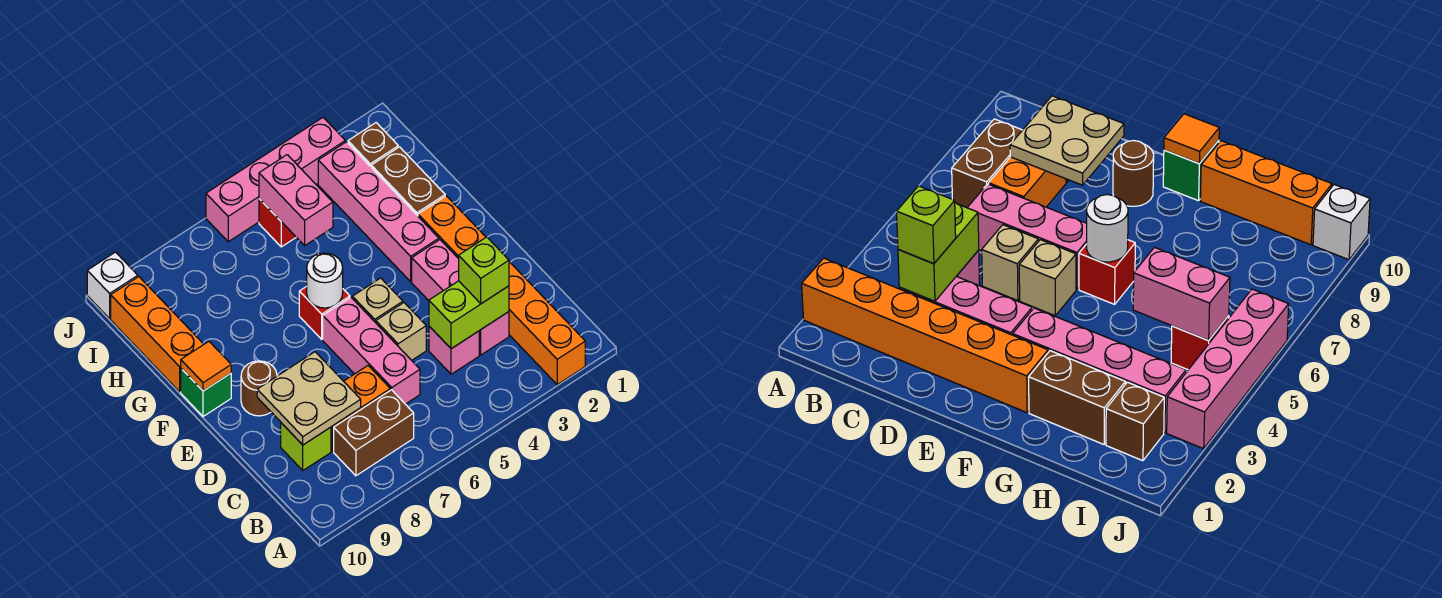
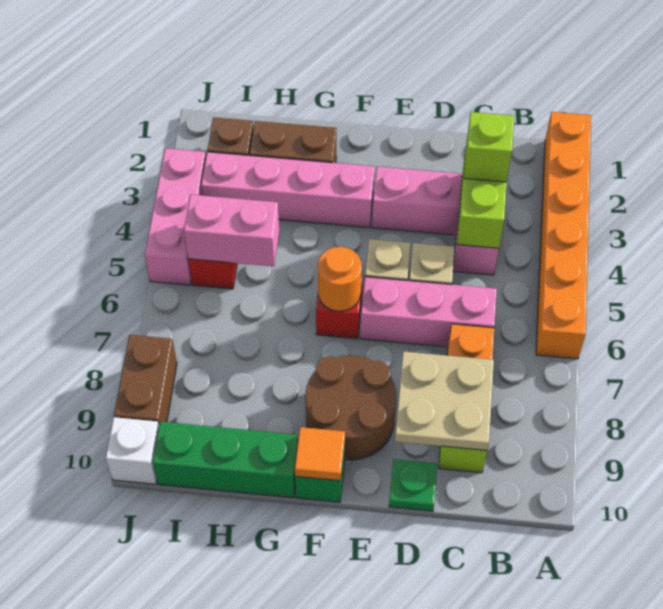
orange 1x6 brick [418,196,585,385] -> orange 1x6 brick turned to [536,112,591,359]
brown 1x2 brick [334,390,414,476] -> brown 1x2 brick moved to [114,335,177,425]
none -> green 1x1 plate [389,459,437,511]
brown 1x1 round brick [241,361,277,416] -> brown 2x2 round brick [305,355,396,460]
white 1x1 round brick [307,253,343,308] -> orange 1x1 round brick [318,247,362,311]
orange 1x3 brick [111,277,204,392] -> green 1x3 brick [153,422,298,498]
pink 1x4 brick [206,118,345,242] -> pink 1x3 brick [145,148,206,285]

